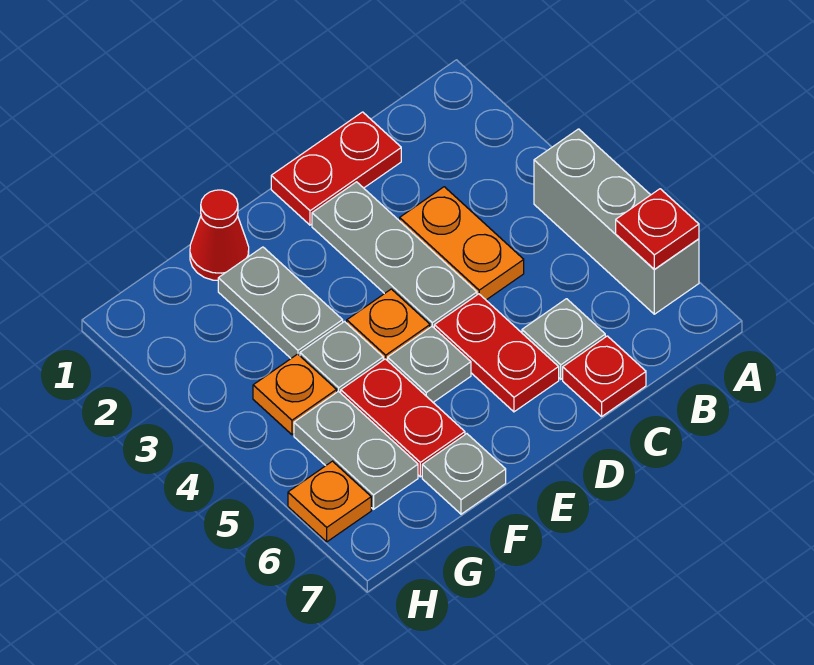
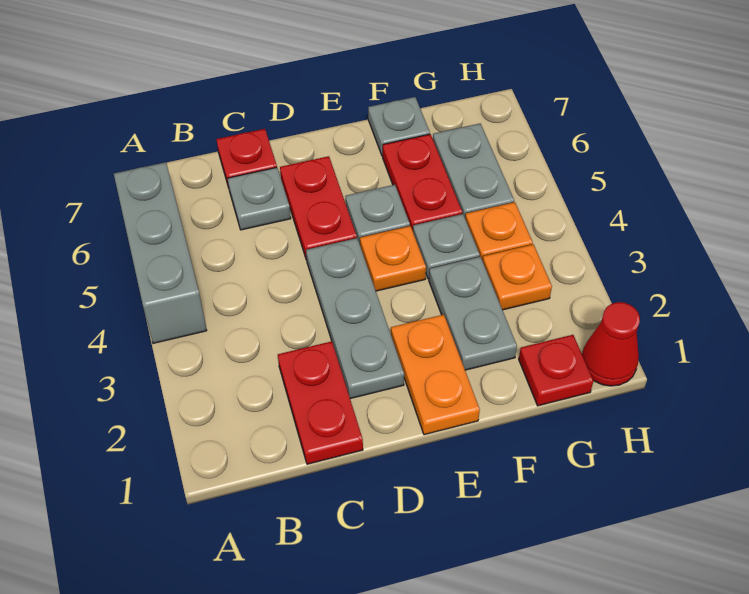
red 1x1 plate [616,189,699,269] -> red 1x1 plate moved to [519,335,593,406]
red 1x2 plate [271,112,401,225] -> red 1x2 plate turned to [278,341,363,464]
orange 1x2 plate [400,187,524,300] -> orange 1x2 plate moved to [391,315,480,435]
red 1x1 cone [190,190,249,280] -> red 1x1 cone moved to [582,302,640,386]
orange 1x1 plate [288,461,371,542] -> orange 1x1 plate moved to [483,244,552,310]

